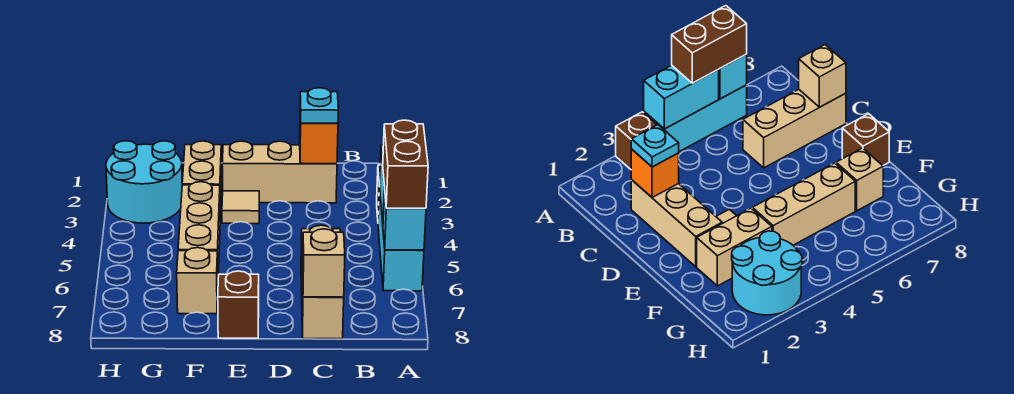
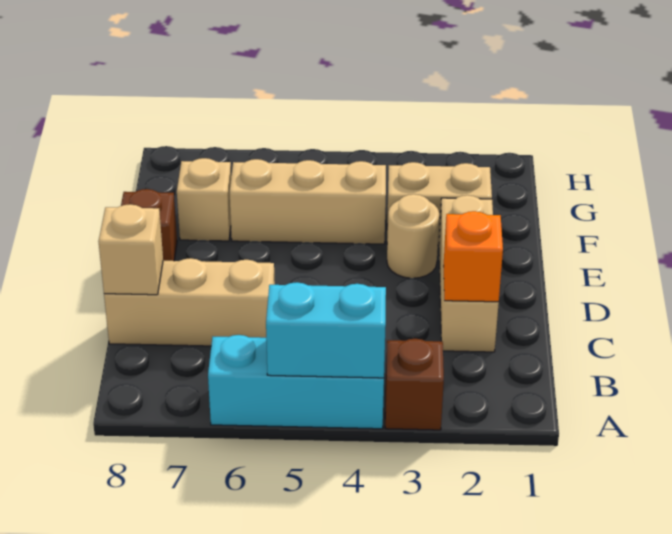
brown 1x2 brick [383,120,428,208] -> none
cyan 1x1 brick [383,189,426,250] -> none
cyan 1x1 plate [300,88,338,123] -> none
tan 1x1 tile [222,191,259,224] -> tan 1x1 round brick [387,194,439,278]
cyan 2x2 round brick [106,141,182,223] -> none

